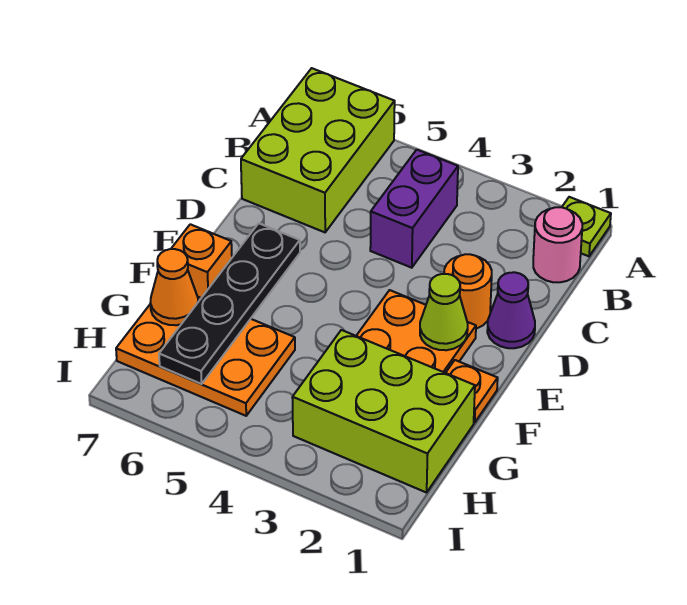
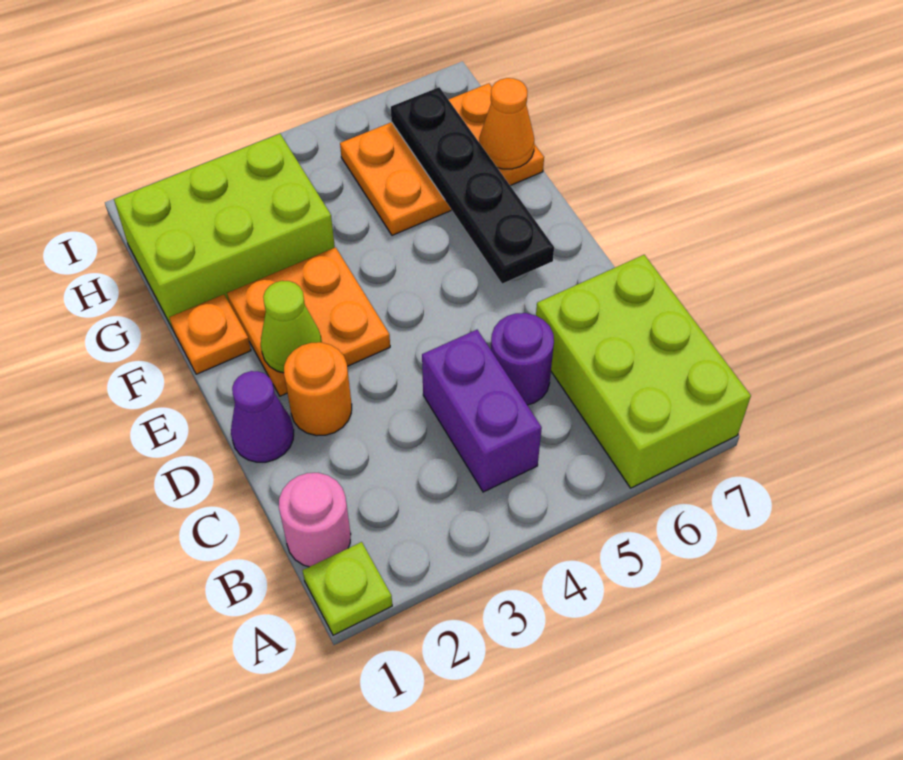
none -> purple 1x1 round brick [491,313,554,405]
orange 1x1 brick [171,224,232,298] -> none

